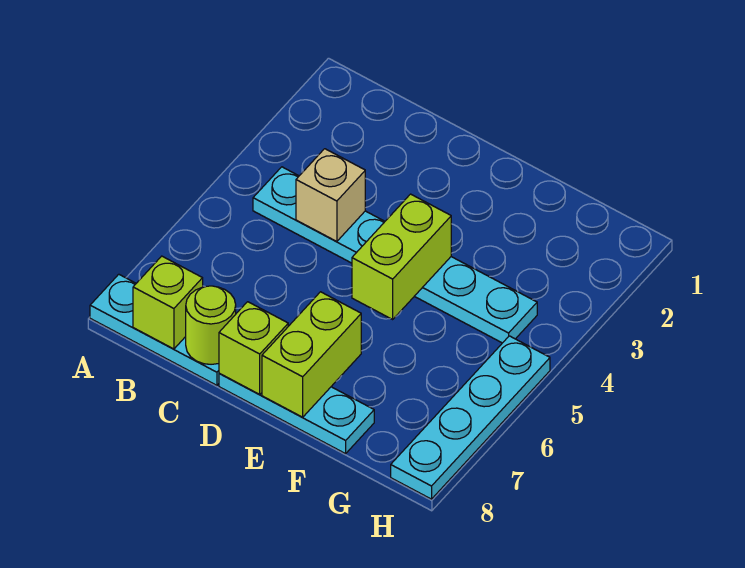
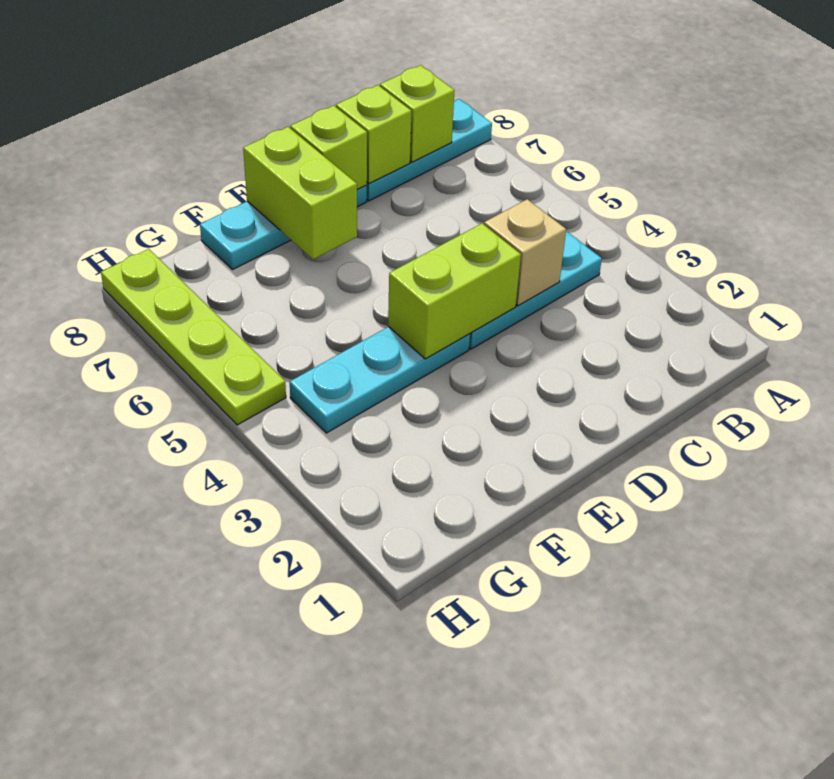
lime 1x1 round brick [186,286,236,364] -> lime 1x1 brick [336,85,411,184]
lime 1x2 brick [352,194,451,319] -> lime 1x2 brick turned to [388,224,521,359]
cyan 1x4 plate [391,336,550,499] -> lime 1x4 plate [101,249,286,425]

